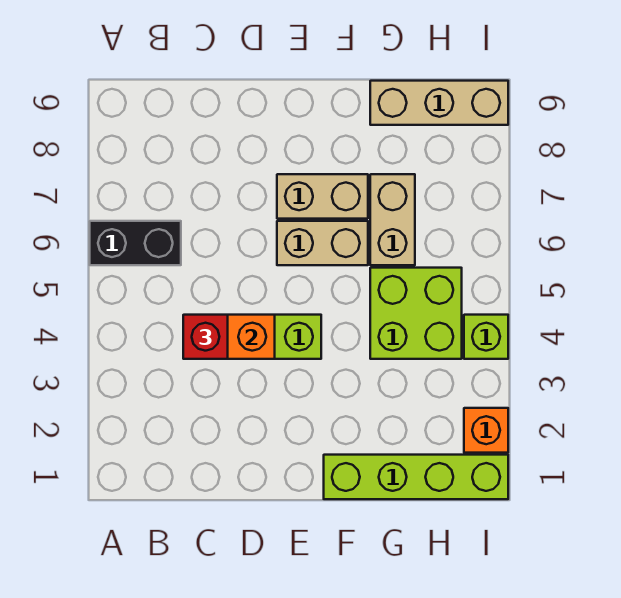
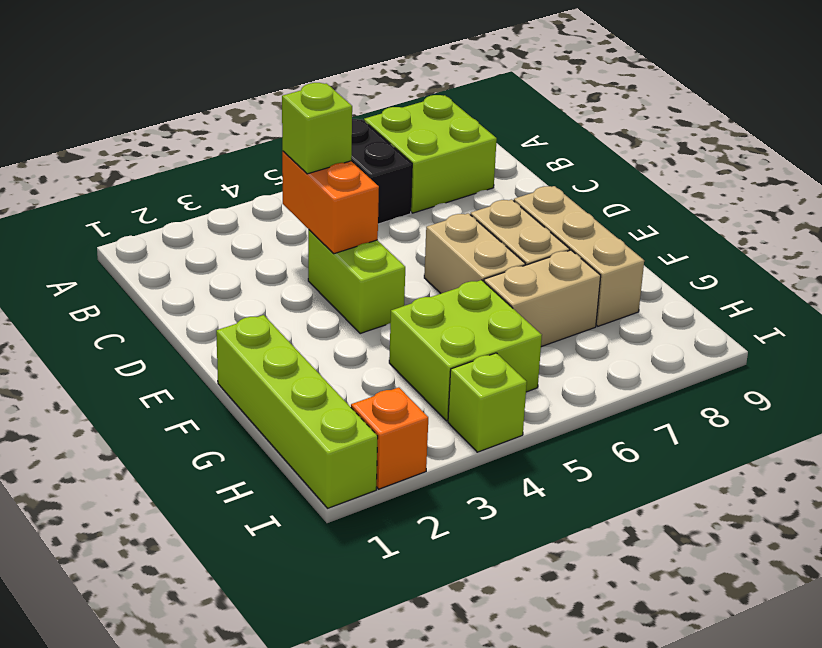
none -> lime 2x2 brick [364,95,497,213]
red 1x1 brick [183,315,228,359] -> lime 1x1 brick [282,83,352,174]
tan 1x3 brick [370,81,508,125] -> tan 1x3 brick moved to [514,186,644,326]

